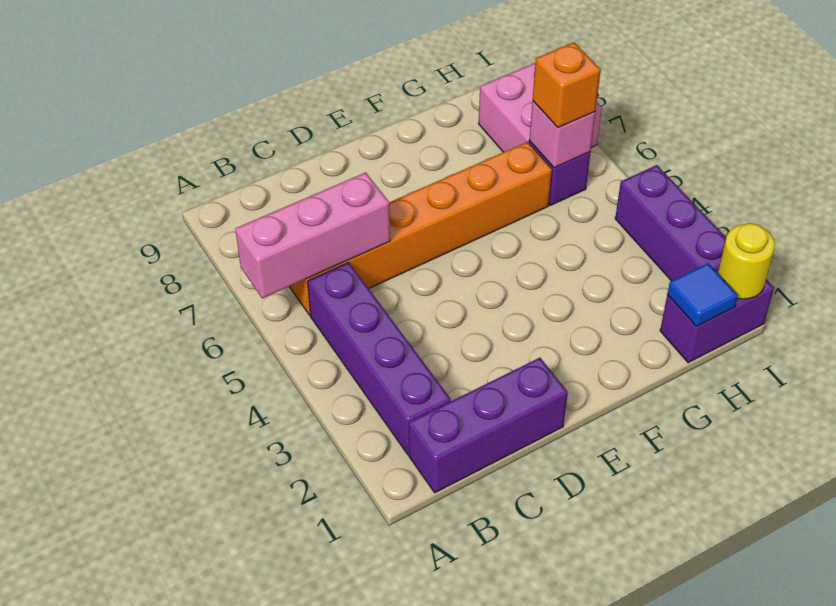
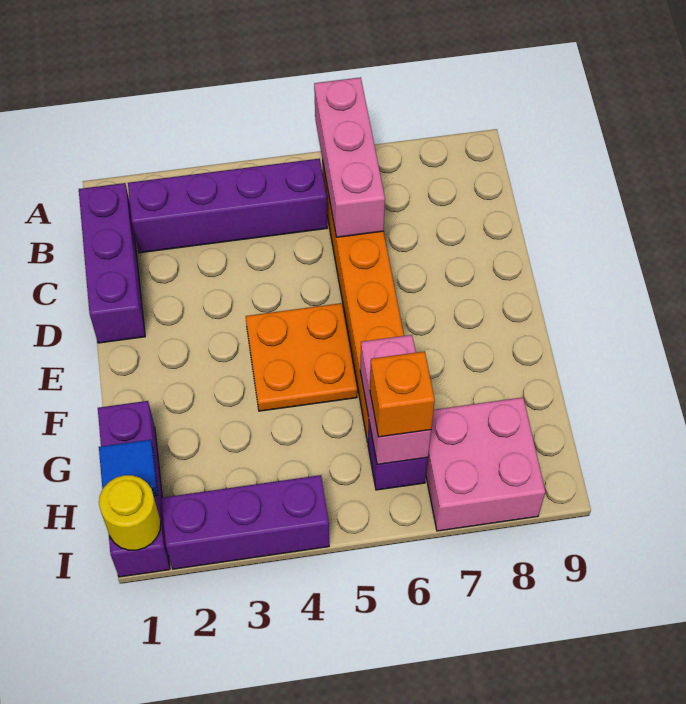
none -> orange 2x2 plate [246,303,357,411]
purple 1x2 brick [660,269,774,363] -> purple 1x3 brick [98,401,170,577]
pink 1x1 brick [529,101,595,168] -> pink 1x2 brick [360,335,431,465]

